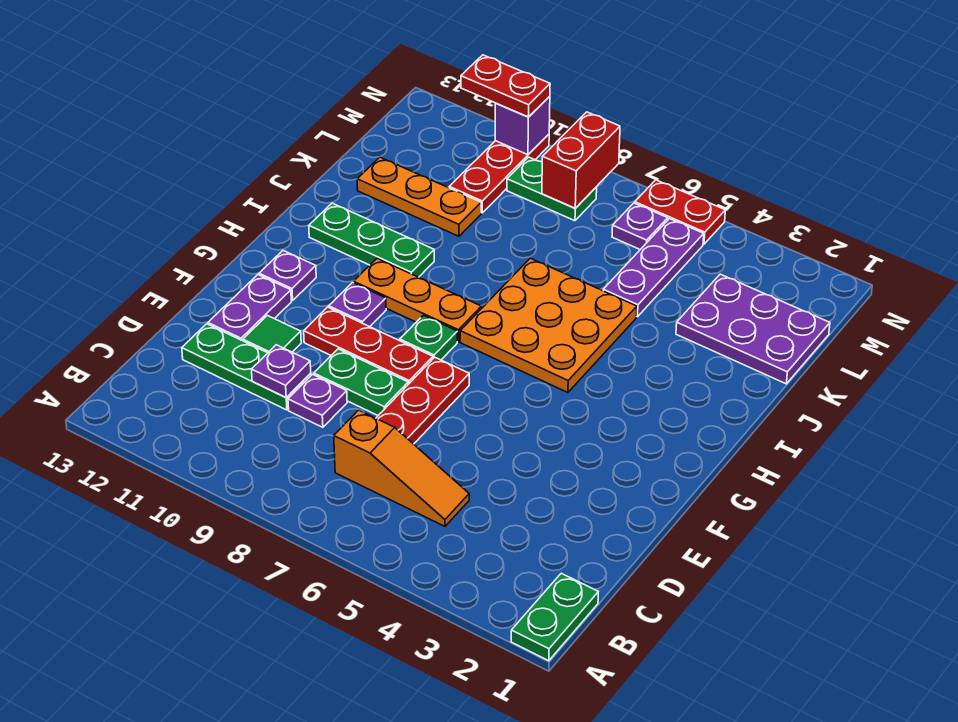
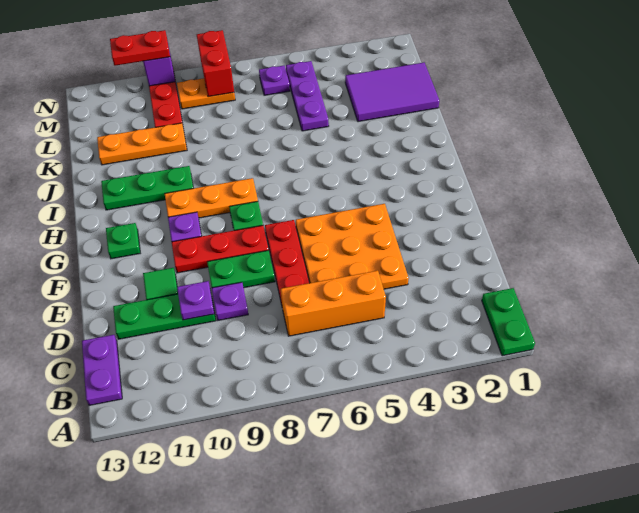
orange 1x3 slope [334,410,469,526] -> orange 1x3 brick [281,271,386,336]
purple 1x2 plate [208,275,291,341] -> purple 1x2 plate moved to [82,335,122,405]
purple 1x1 plate [259,251,316,301] -> green 1x1 plate [106,223,140,259]
orange 3x3 plate [460,258,637,393] -> orange 3x3 plate moved to [296,204,409,289]
purple 2x3 plate [676,274,830,384] -> purple 2x3 tile [345,63,439,122]
green 1x2 plate [507,157,597,221] -> orange 1x2 plate [177,78,235,109]
red 1x2 plate [635,180,725,244] -> none

